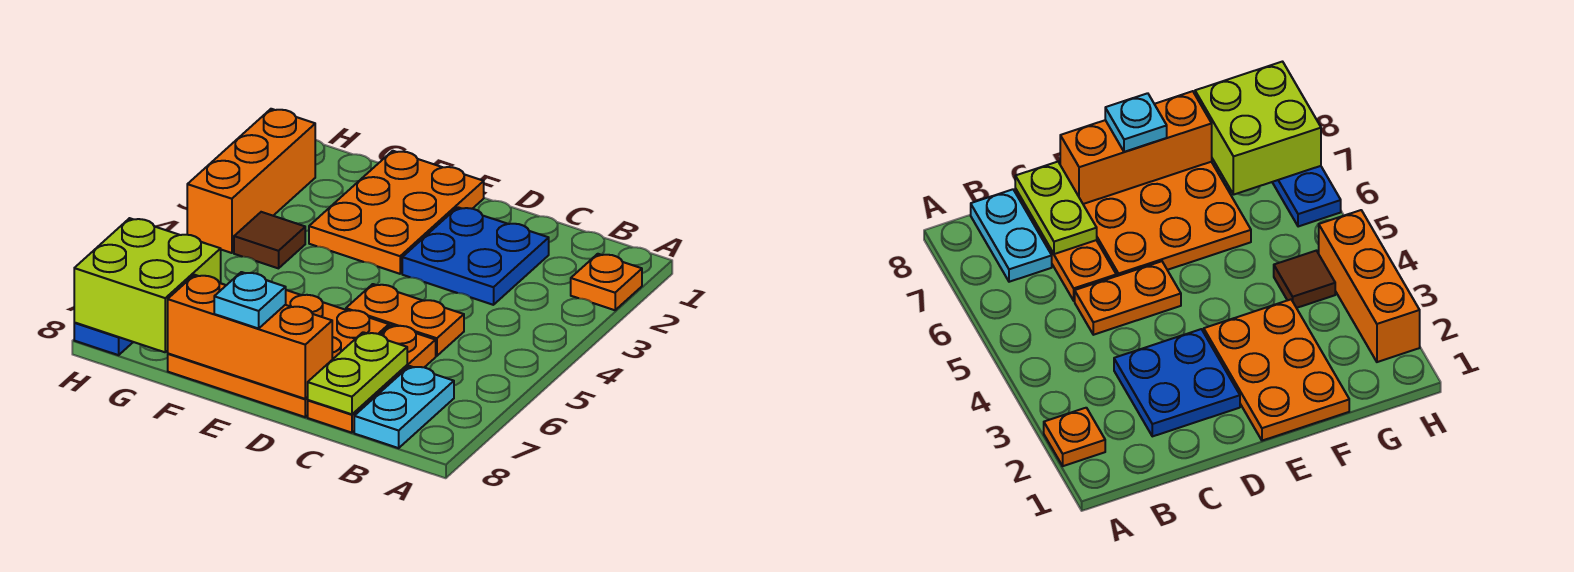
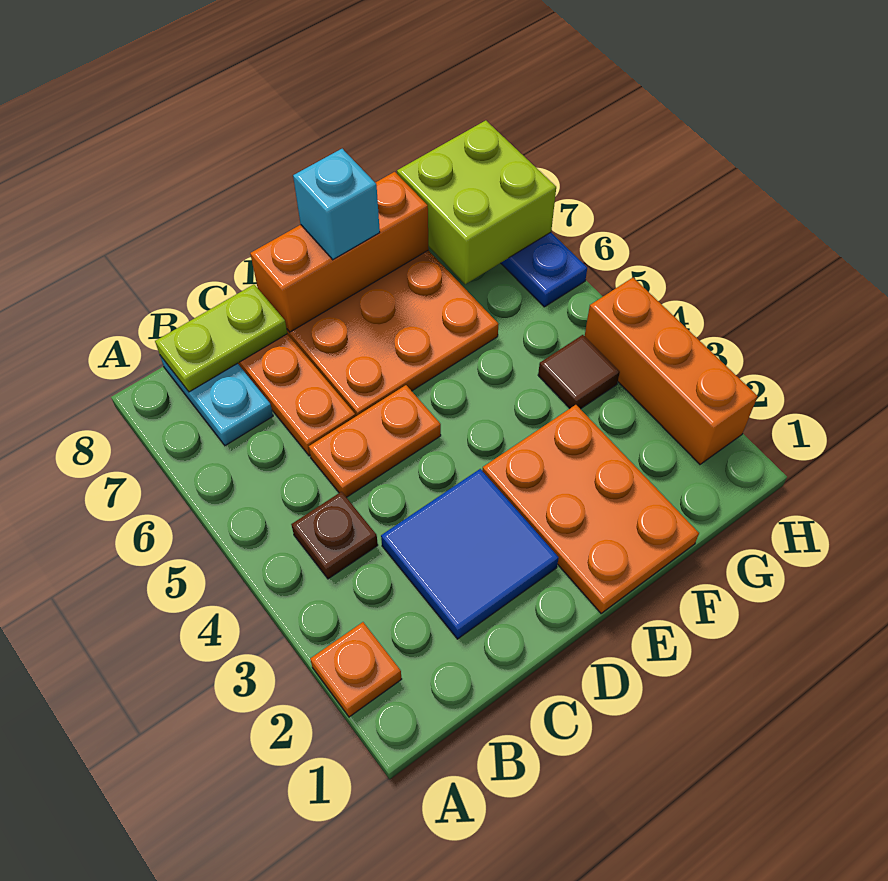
none -> brown 1x1 plate [291,492,378,579]
blue 2x2 plate [402,207,549,305] -> blue 2x2 tile [381,469,559,639]
lime 1x2 plate [308,332,407,414] -> lime 1x2 plate turned to [155,284,287,392]
cyan 1x1 plate [214,272,286,329] -> cyan 1x1 brick [293,149,380,260]

